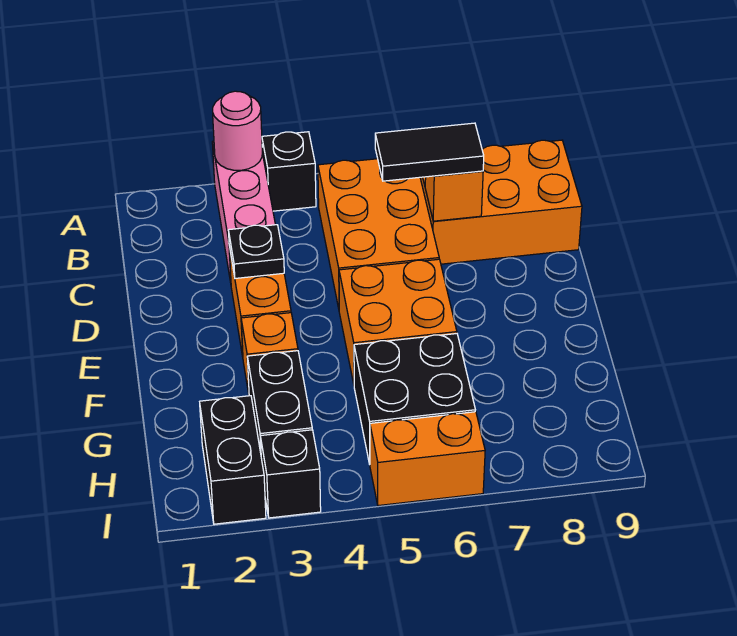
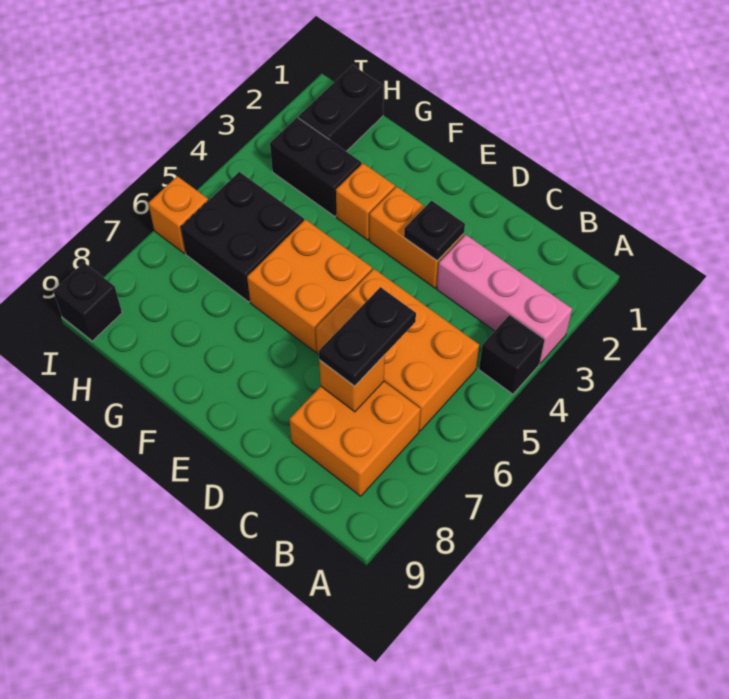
pink 1x1 round brick [213,91,262,170] -> none
orange 2x3 brick [420,140,582,264] -> orange 2x2 brick [289,382,421,496]
black 1x2 tile [375,123,484,181] -> black 1x2 plate [319,287,416,386]
black 1x2 brick [200,396,266,524] -> black 1x2 brick turned to [298,65,383,151]
black 1x1 brick [260,430,321,518] -> black 1x1 brick moved to [53,263,122,341]
orange 1x2 brick [370,412,485,506] -> orange 1x1 brick [148,176,208,253]

